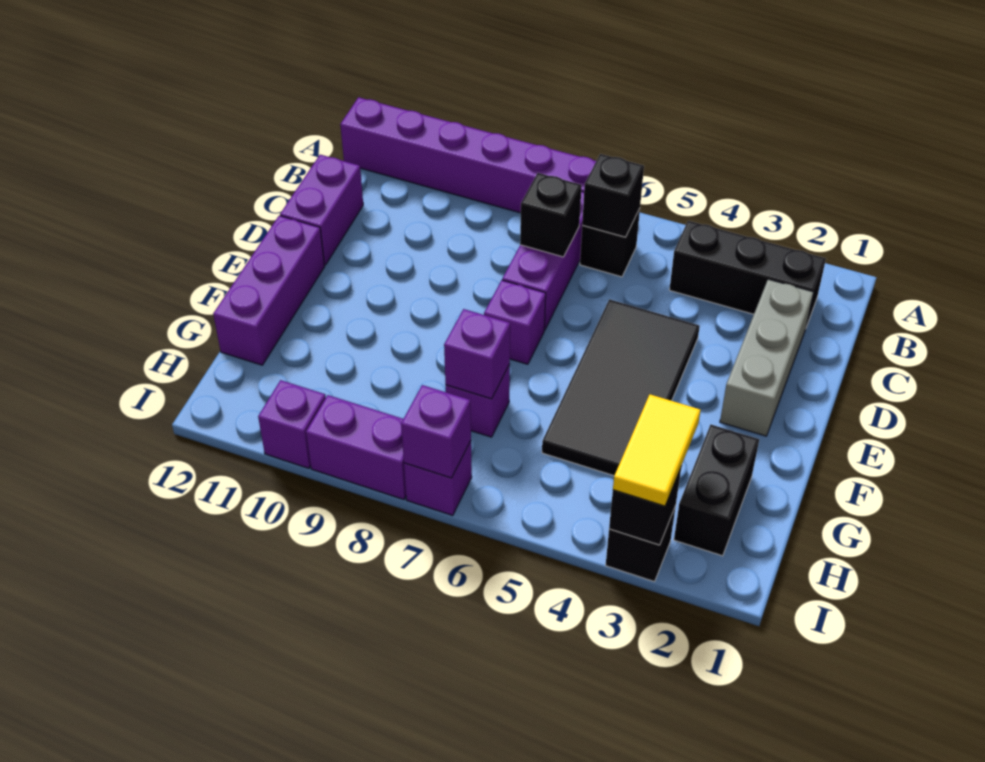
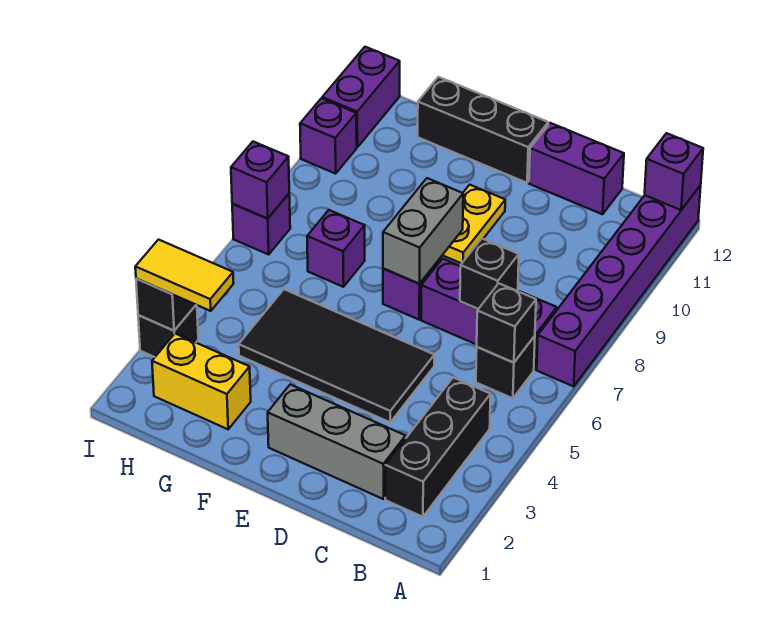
none -> grey 1x2 brick [383,178,463,284]
none -> yellow 1x2 plate [443,185,505,264]
purple 1x3 brick [213,216,325,365] -> black 1x3 brick [418,77,548,183]
black 1x2 brick [674,425,759,556] -> yellow 1x2 brick [152,334,251,429]
purple 1x1 brick [444,309,510,399] -> purple 1x1 brick moved to [645,133,703,210]
purple 1x2 brick [306,395,406,499] -> purple 1x2 brick moved to [322,47,400,147]

